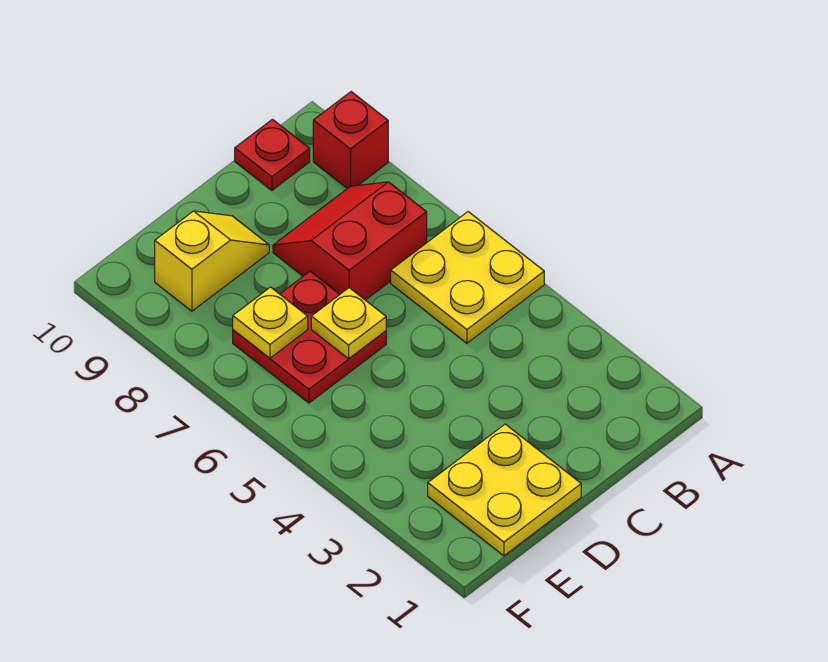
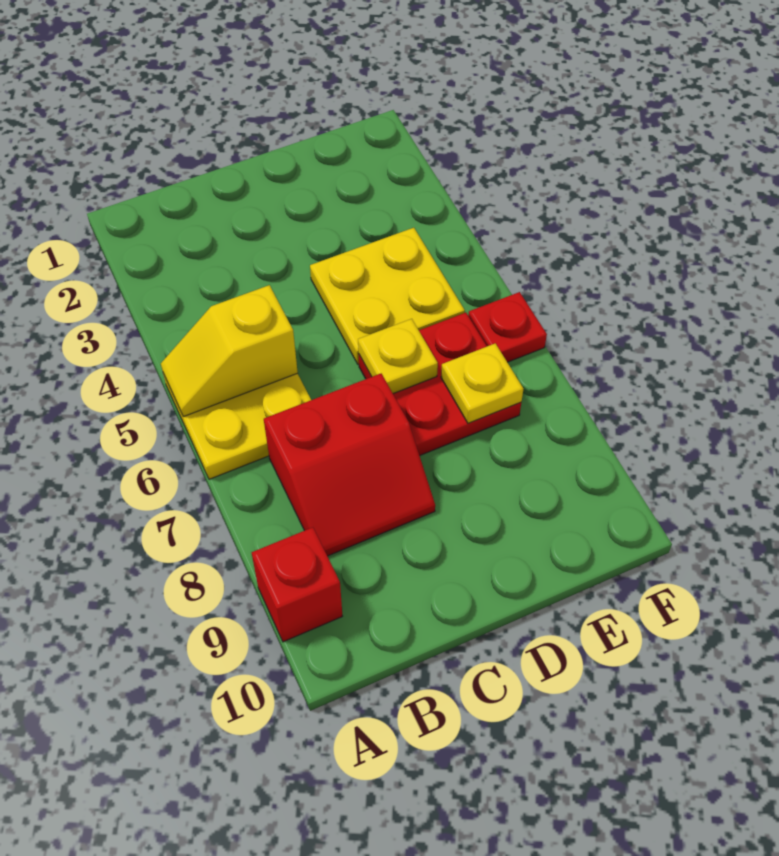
red 1x1 plate [235,119,310,190] -> red 1x1 plate moved to [468,292,547,362]
yellow 2x2 plate [428,424,581,556] -> yellow 2x2 plate moved to [310,228,465,364]
yellow 1x2 slope [155,211,269,311] -> yellow 1x2 slope moved to [161,285,298,417]

